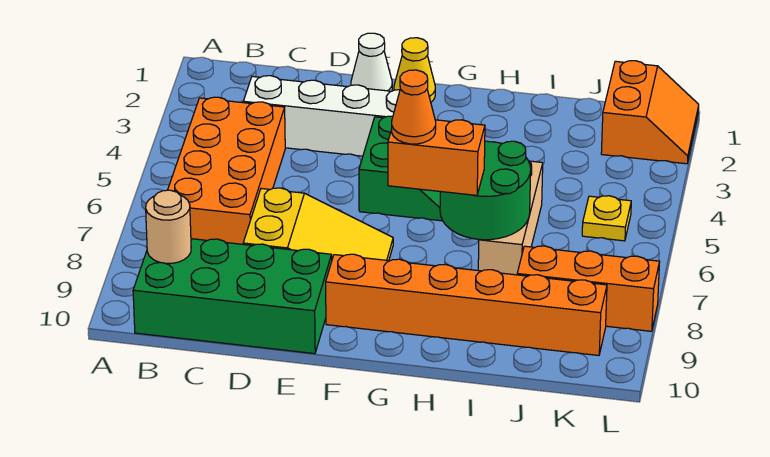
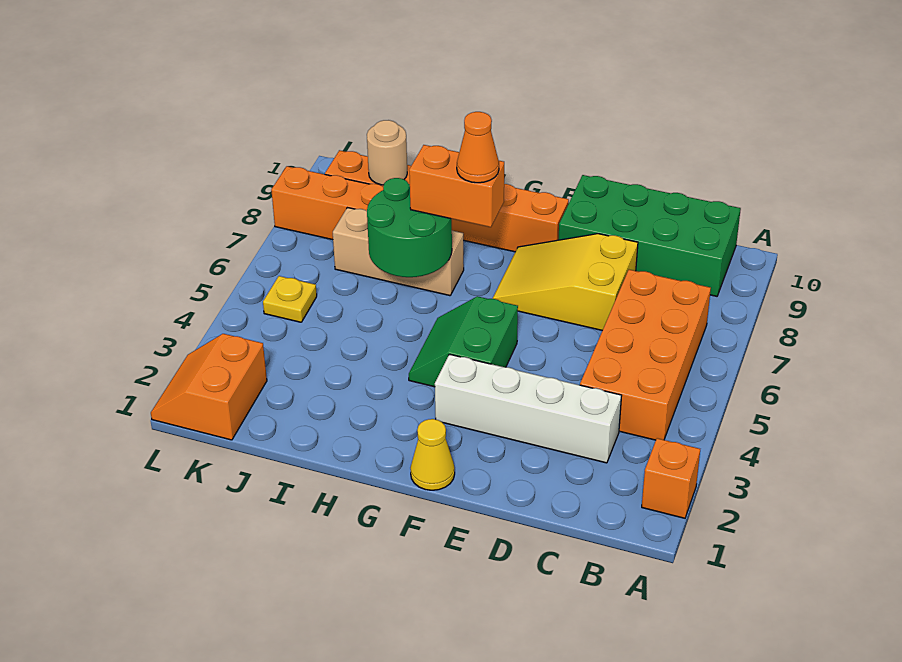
none -> orange 1x1 brick [642,438,700,518]
tan 1x1 round brick [146,190,191,263] -> tan 1x1 round brick moved to [367,120,407,185]
white 1x1 cone [351,33,392,91] -> none
tan 1x3 brick [478,161,543,275] -> tan 1x3 brick turned to [333,208,464,296]

